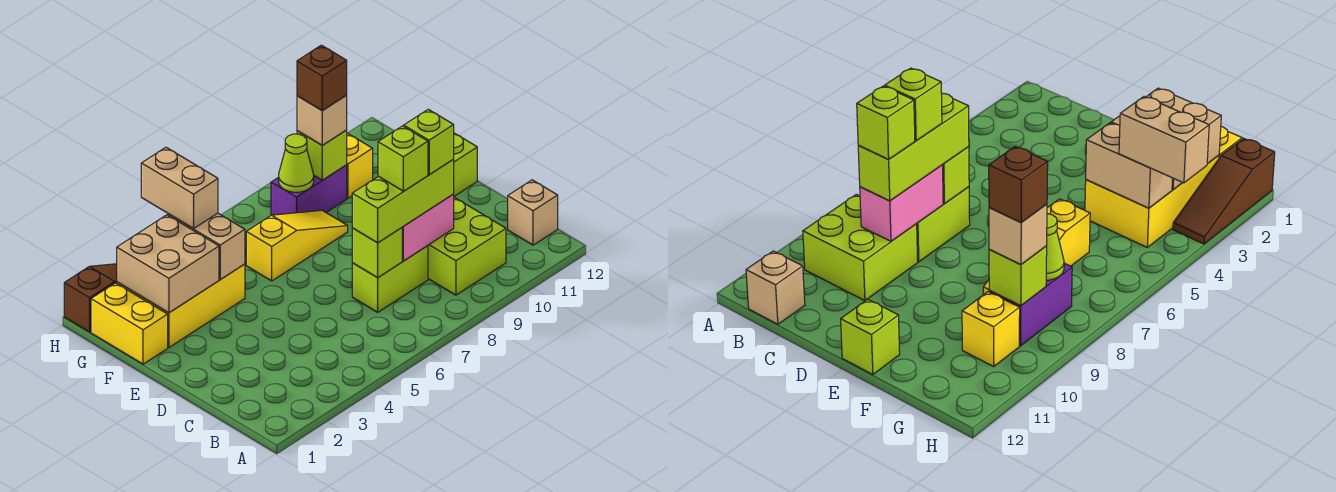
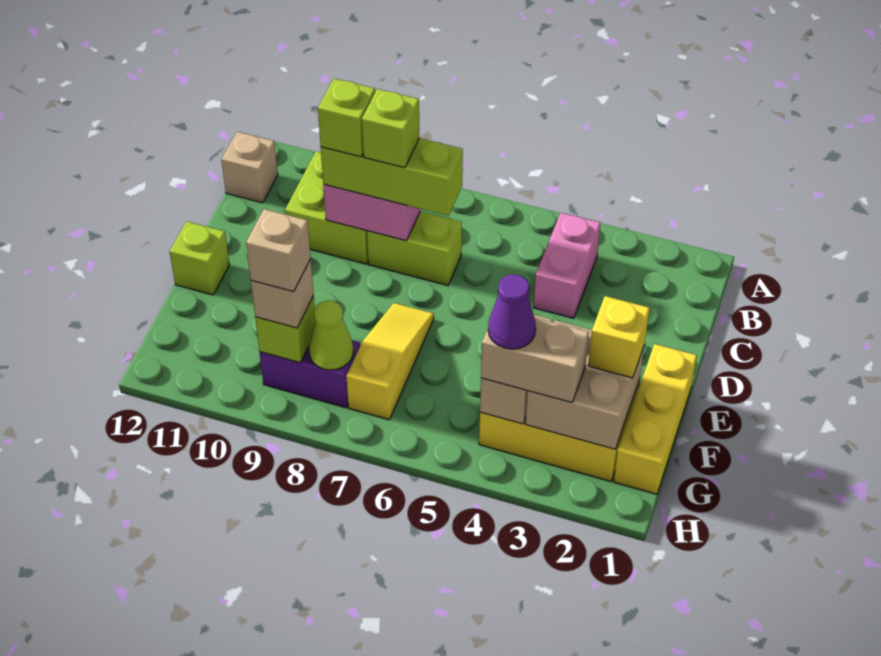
none -> pink 1x2 brick [534,213,601,318]
lime 1x1 brick [352,228,402,278] -> none
yellow 1x2 brick [91,283,168,364] -> yellow 1x3 brick [614,344,697,494]
yellow 1x3 slope [246,210,348,281] -> yellow 1x3 slope turned to [346,303,434,420]
tan 1x2 brick [141,147,218,228] -> tan 1x2 brick turned to [481,317,589,403]
none -> purple 1x1 cone [488,274,536,349]
brown 1x1 brick [297,45,347,111] -> tan 1x1 brick [246,209,311,292]
yellow 1x1 brick [347,133,373,198] -> yellow 1x1 brick moved to [588,296,650,378]
brown 1x3 slope [64,264,117,332] -> none

